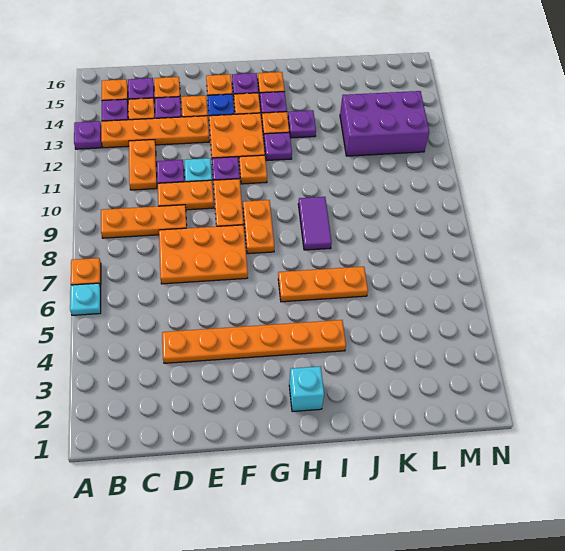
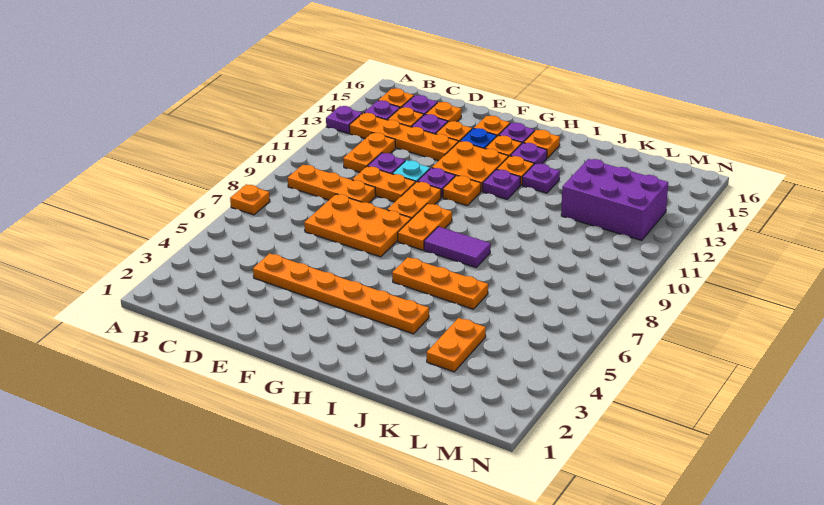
cyan 1x1 plate [70,283,101,315] -> none
cyan 1x1 brick [289,366,324,412] -> none
purple 1x2 tile [298,197,332,250] -> purple 1x2 tile turned to [424,227,491,267]
none -> orange 1x2 plate [427,318,486,372]

